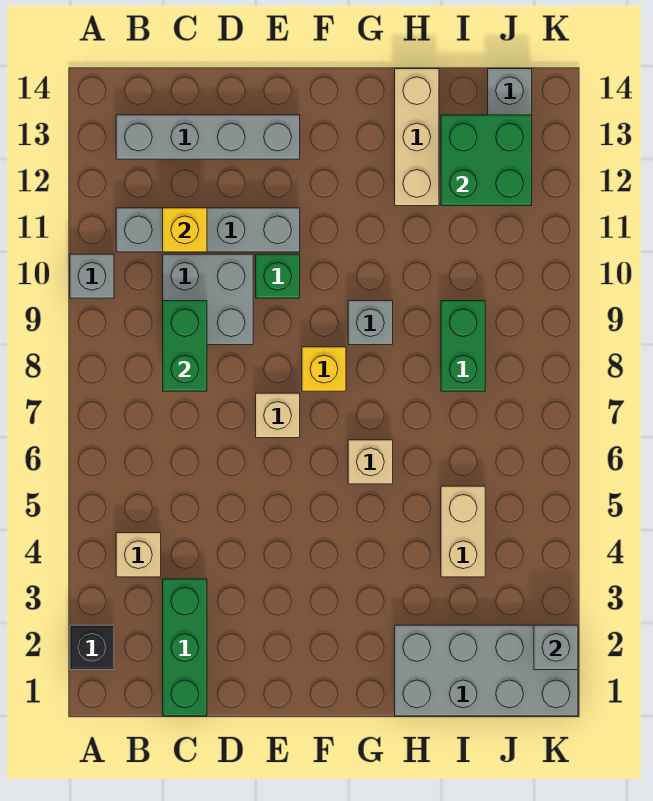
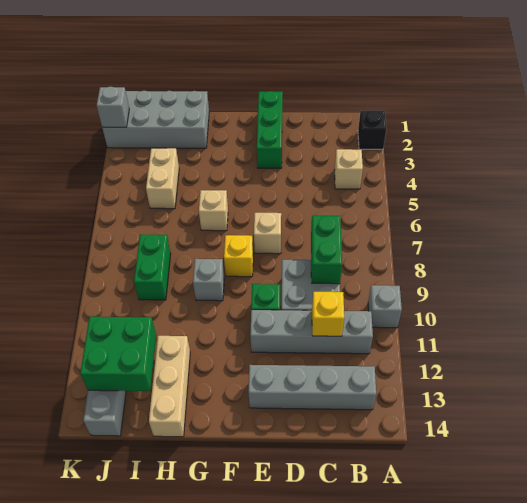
green 1x3 brick [163,579,207,716] -> green 1x3 brick moved to [257,91,283,168]

